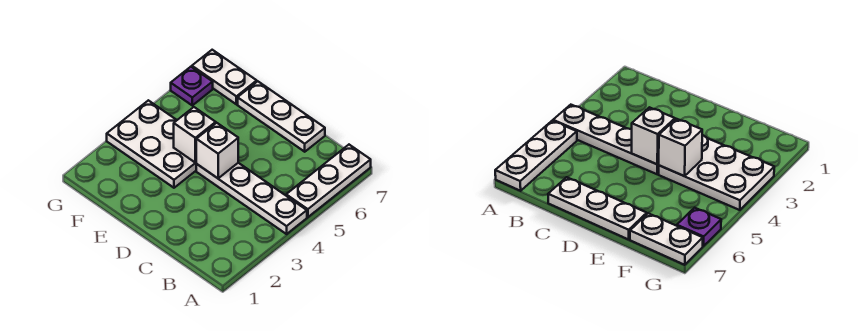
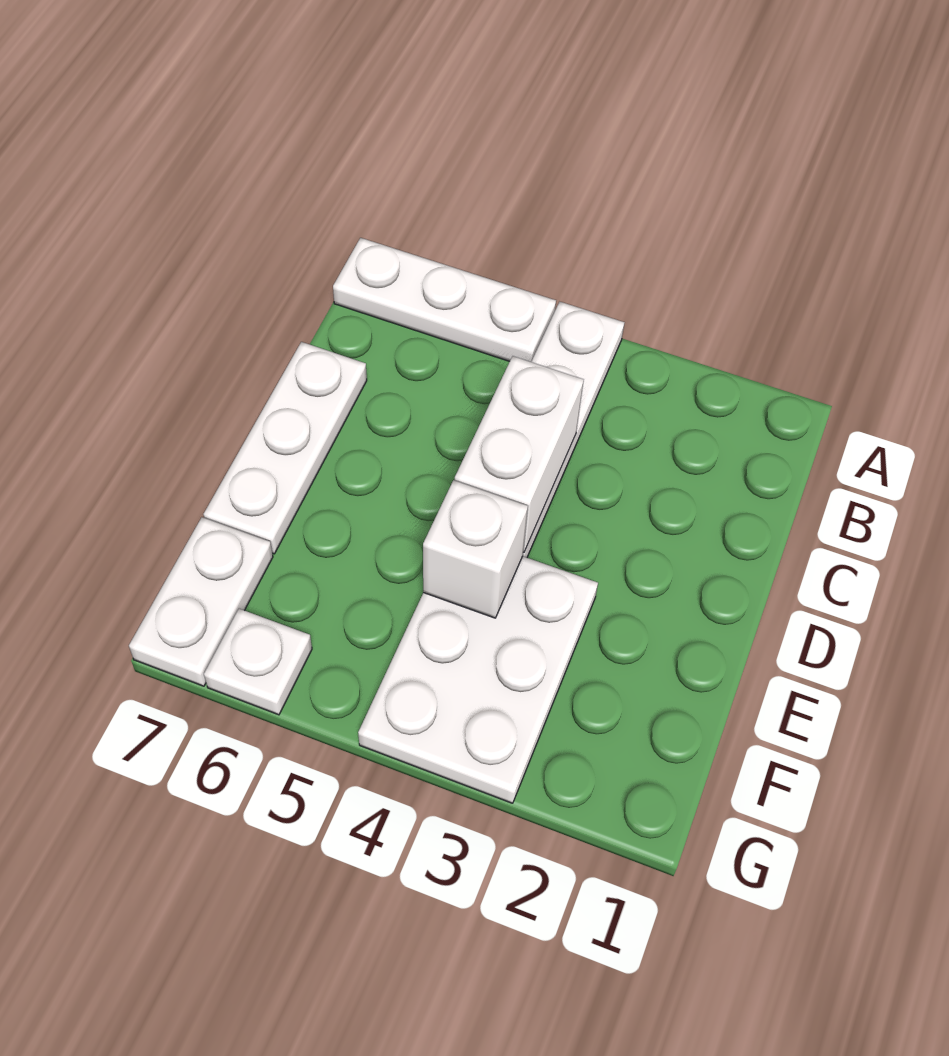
white 1x1 brick [196,123,238,178] -> white 1x2 brick [455,356,584,552]
purple 1x1 plate [171,67,213,105] -> white 1x1 plate [204,609,312,715]

